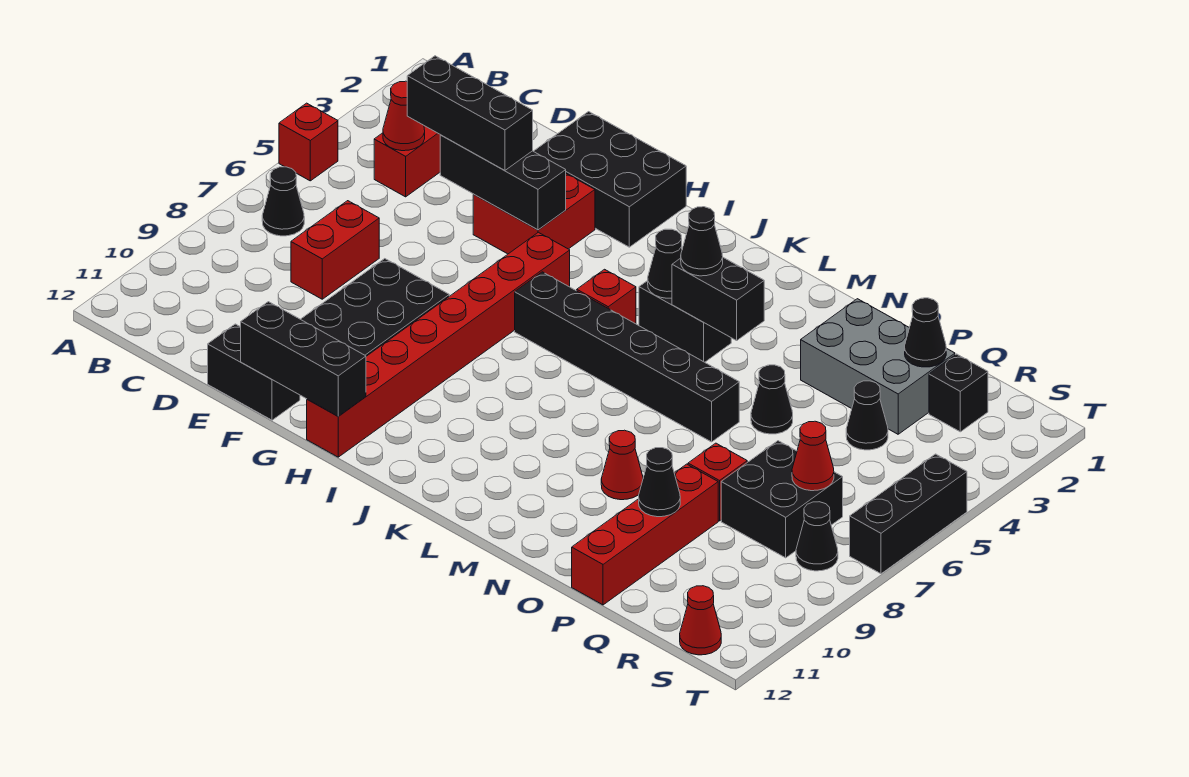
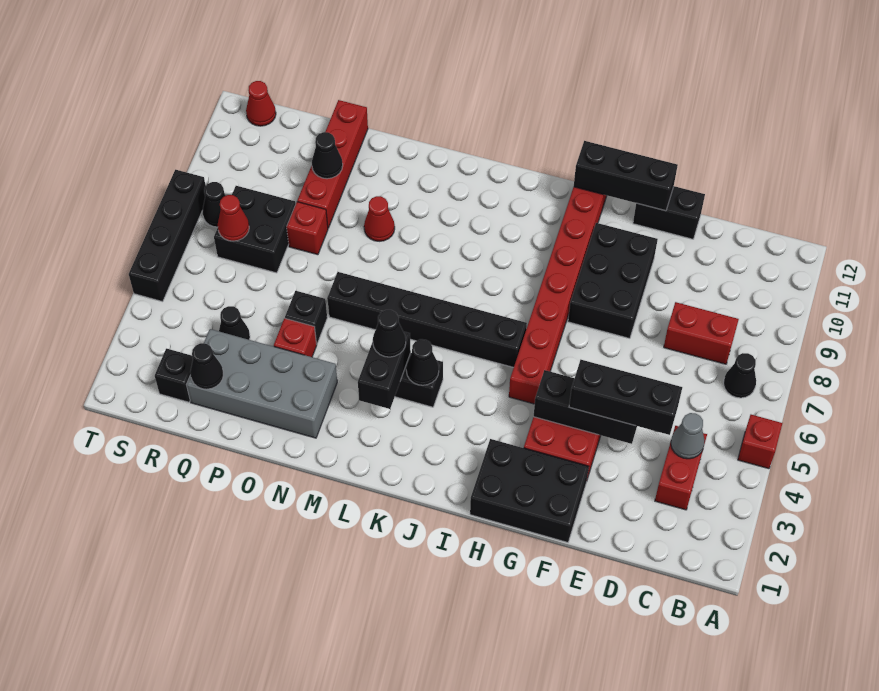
red 1x1 cone [383,81,425,151] -> grey 1x1 cone [671,413,705,459]
red 1x2 brick [291,201,379,299] -> red 1x2 brick turned to [664,302,739,364]
red 1x1 brick [577,269,636,324] -> red 1x1 brick moved to [274,318,317,357]
black 1x2 brick [672,258,764,341] -> black 1x2 brick turned to [358,332,411,409]
grey 2x3 brick [801,299,955,434] -> grey 2x4 brick [187,329,337,438]
black 1x1 cone [751,365,793,434] -> black 1x1 brick [285,291,327,344]
black 1x3 brick [850,454,967,574] -> black 1x4 brick [129,170,206,302]

